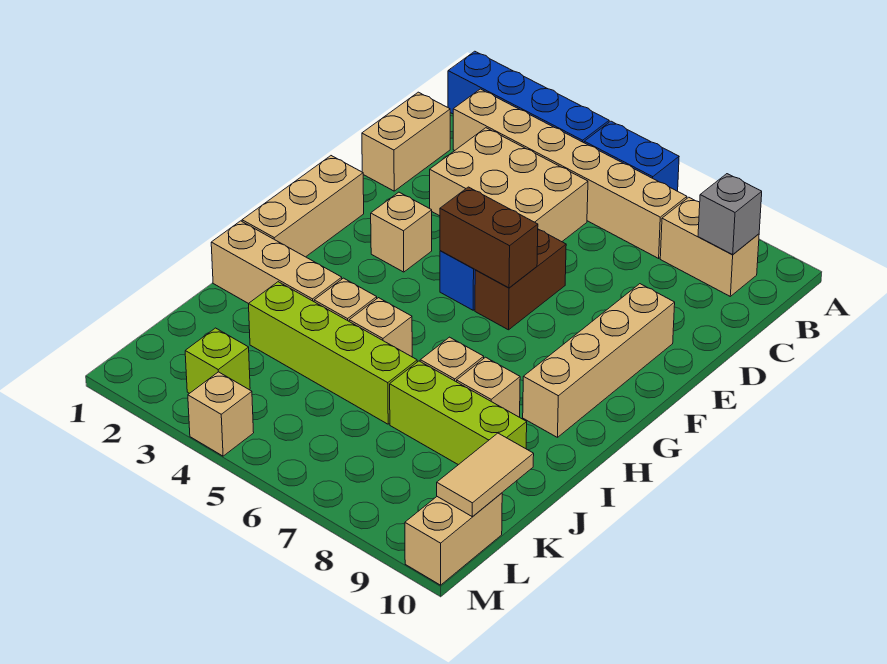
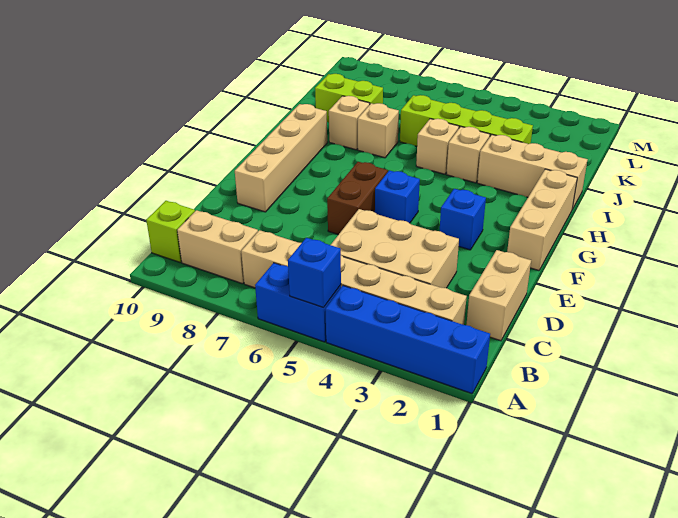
none -> blue 1x1 brick [288,238,341,308]
grey 1x1 brick [698,174,762,254] -> none
tan 1x1 brick [371,192,432,272] -> blue 1x1 brick [440,189,486,250]
brown 1x2 brick [440,187,538,288] -> none
lime 1x3 brick [390,361,527,465] -> lime 1x2 brick [315,74,383,122]
tan 1x2 tile [437,433,534,516] -> none
lime 1x1 brick [185,328,250,393] -> lime 1x1 brick moved to [146,201,195,262]
tan 1x2 brick [405,493,502,585] -> none
tan 1x1 brick [188,372,254,456] -> none

